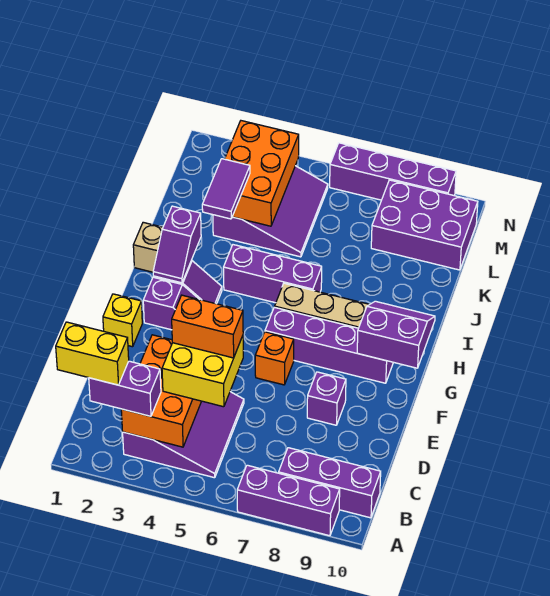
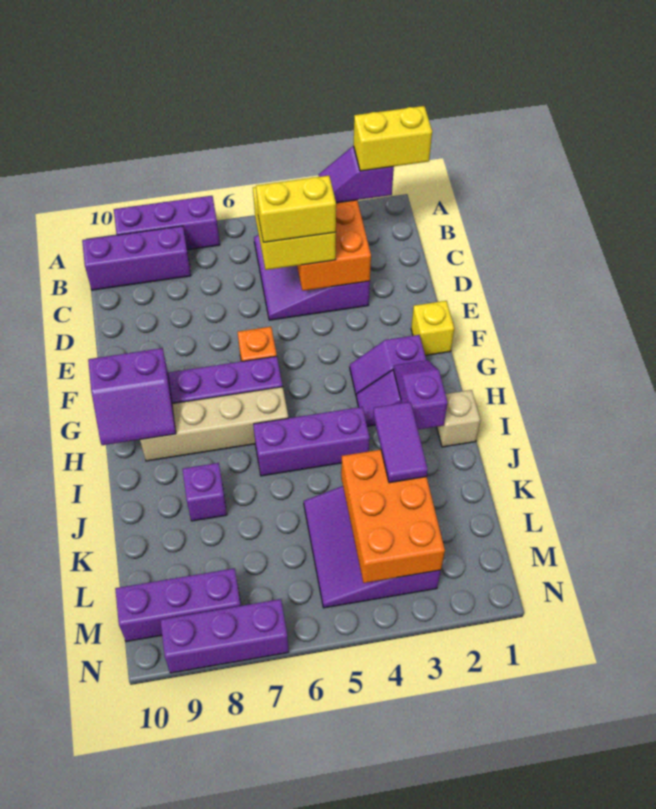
purple 1x2 brick [89,361,161,416] -> purple 1x2 slope [319,146,394,203]
orange 1x2 brick [172,295,243,358] -> yellow 1x2 brick [256,176,336,242]
purple 1x1 brick [307,372,346,425] -> purple 1x1 brick moved to [183,463,227,521]
purple 2x3 brick [371,180,478,270] -> purple 1x3 brick [115,568,241,641]
purple 1x4 brick [330,143,456,200] -> purple 1x3 brick [160,599,289,673]

